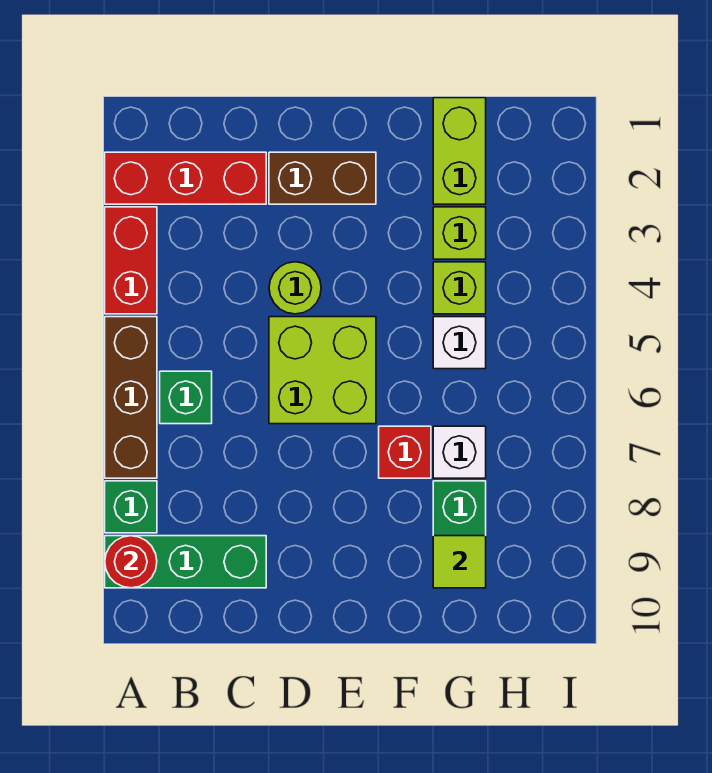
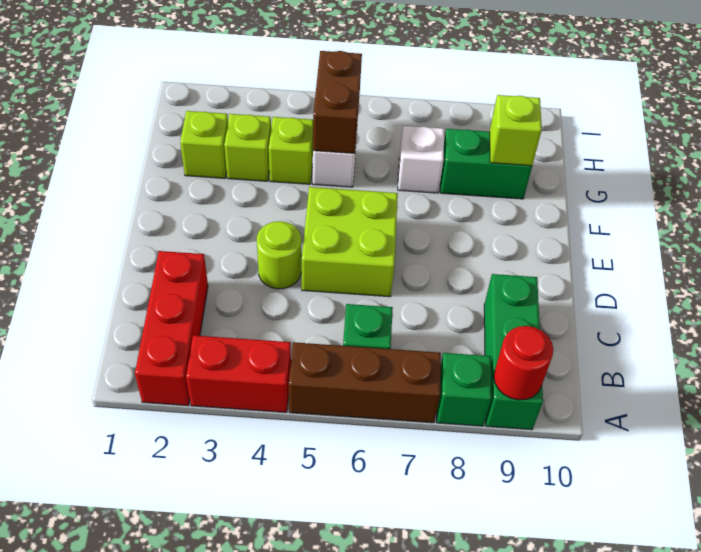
brown 1x2 brick [269,152,376,204] -> brown 1x2 brick moved to [313,51,362,153]
red 1x1 brick [379,426,431,478] -> none
lime 1x2 brick [433,98,486,204] -> lime 1x1 brick [180,111,228,178]
lime 1x1 tile [433,536,486,588] -> lime 1x1 brick [490,95,542,166]

